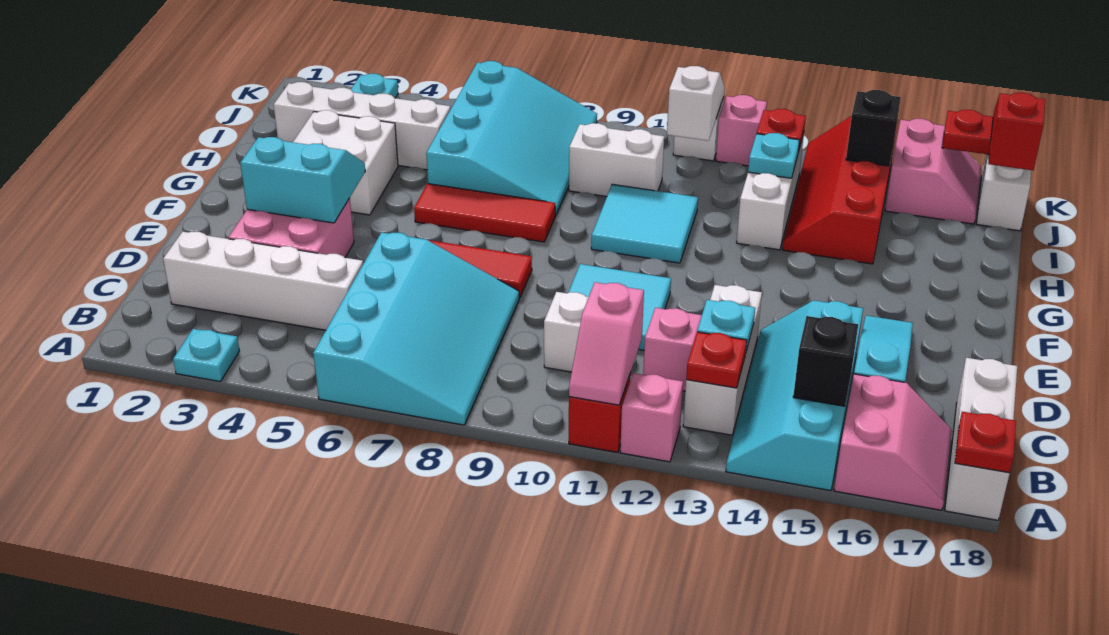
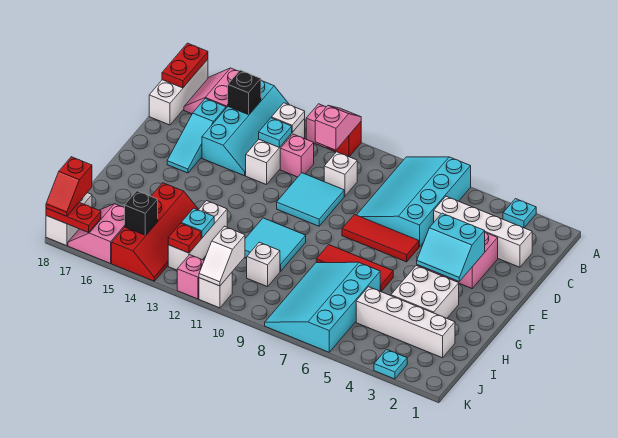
red 1x1 plate [955,412,1016,473] -> red 1x2 plate [162,43,208,88]
red 1x1 plate [686,332,747,388] -> white 1x1 plate [271,103,305,132]
white 1x2 brick [569,123,664,197] -> white 1x1 brick [247,242,280,287]

